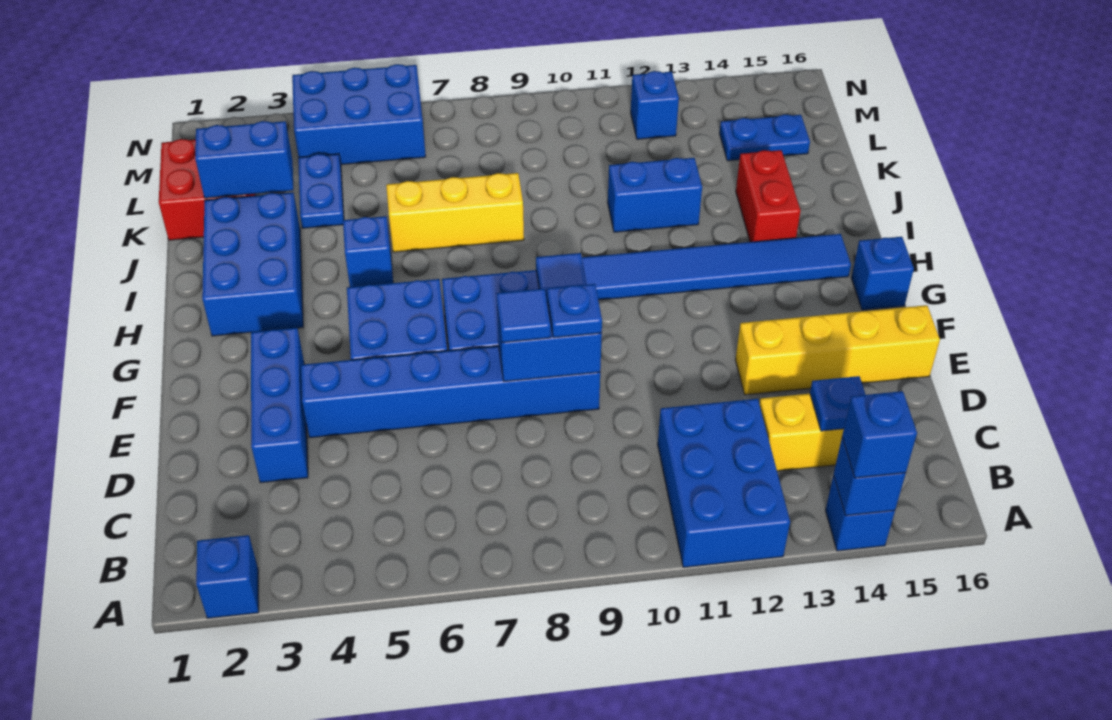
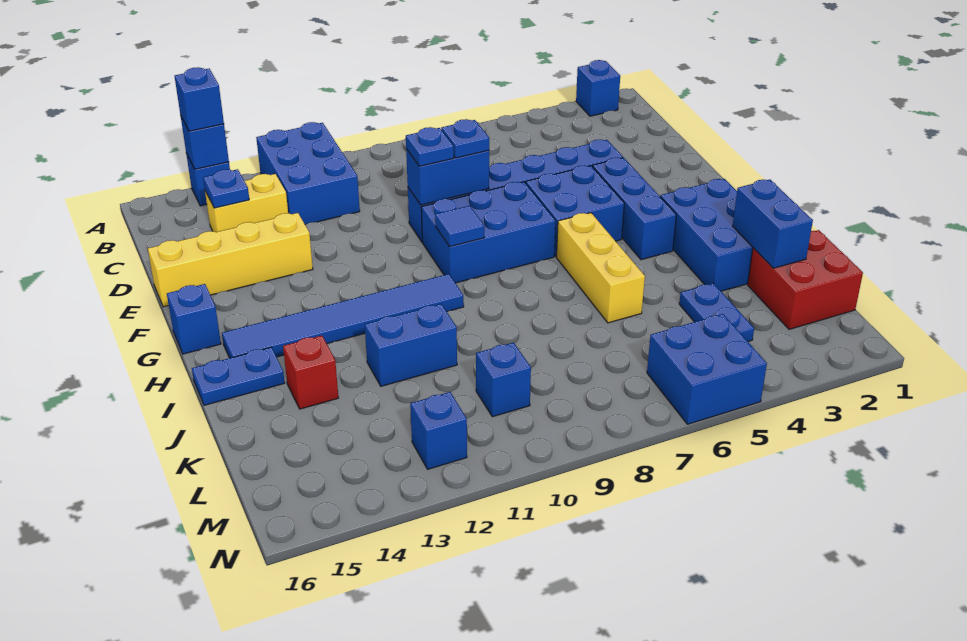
blue 1x3 brick [251,328,308,483] -> blue 1x3 brick moved to [593,157,676,260]
blue 1x1 tile [496,289,551,343] -> blue 1x1 plate [441,119,489,158]
blue 1x1 brick [343,216,393,287] -> blue 1x1 brick moved to [476,343,531,417]
red 1x2 brick [736,150,800,242] -> red 1x1 brick [283,336,338,409]
yellow 1x3 brick [386,173,524,252] -> yellow 1x3 brick turned to [557,213,645,323]
blue 1x2 brick [195,121,293,198] -> blue 1x2 brick turned to [733,180,813,268]
blue 1x2 plate [720,114,810,161] -> blue 1x2 plate moved to [192,347,285,405]
blue 2x3 brick [292,64,426,165] -> blue 2x2 brick [647,314,767,424]

